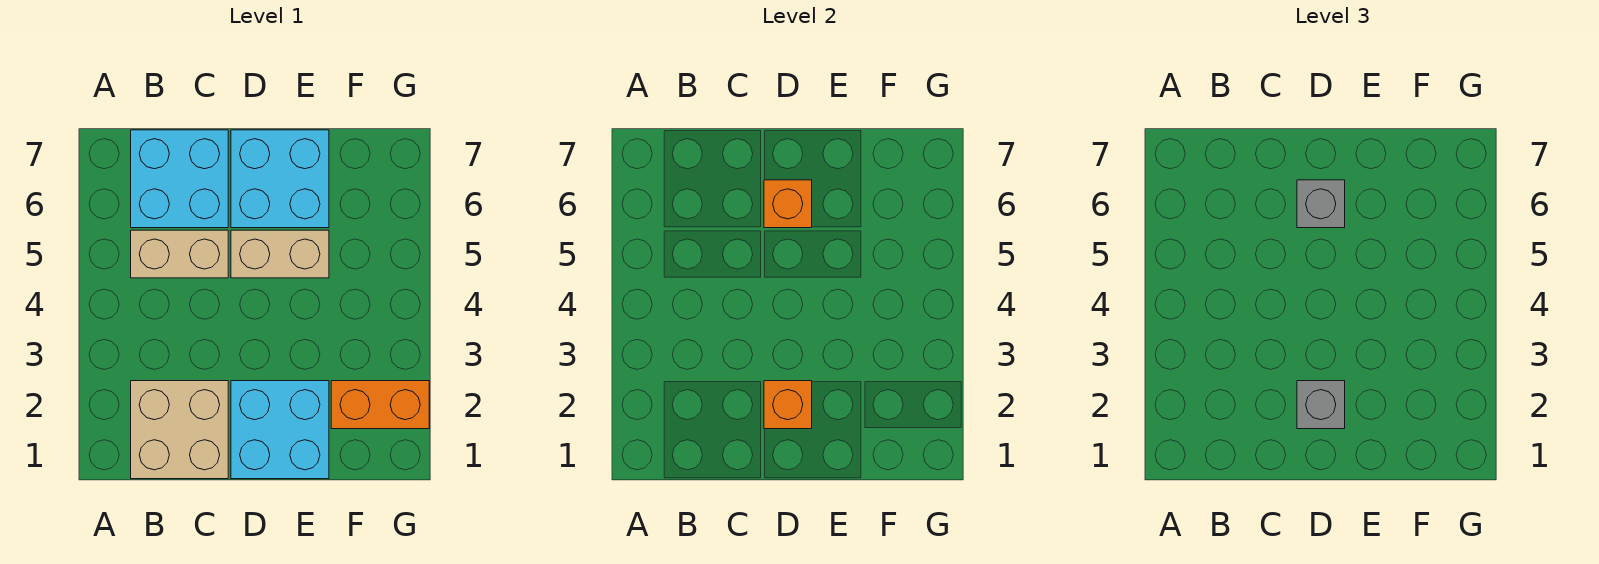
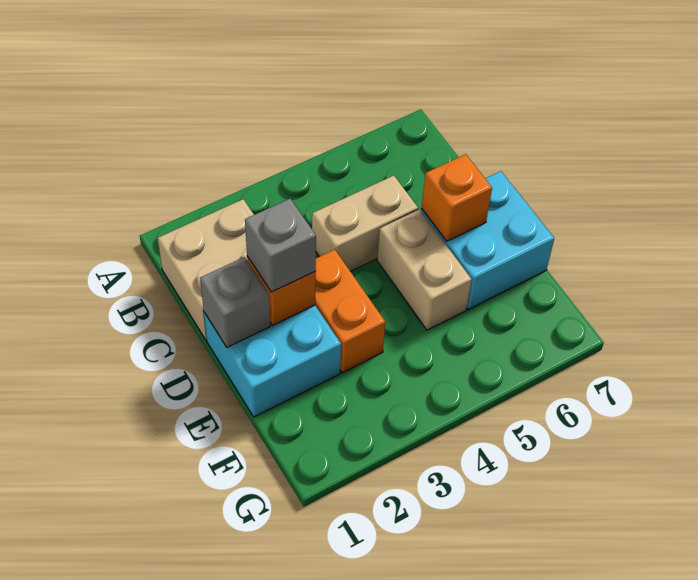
tan 1x2 brick [131,230,228,278] -> tan 1x2 brick turned to [312,175,418,271]
cyan 2x2 brick [131,130,228,228] -> none
grey 1x1 brick [1297,180,1345,228] -> grey 1x1 brick moved to [200,257,270,347]
orange 1x2 brick [331,381,429,429] -> orange 1x2 brick moved to [315,250,385,373]

